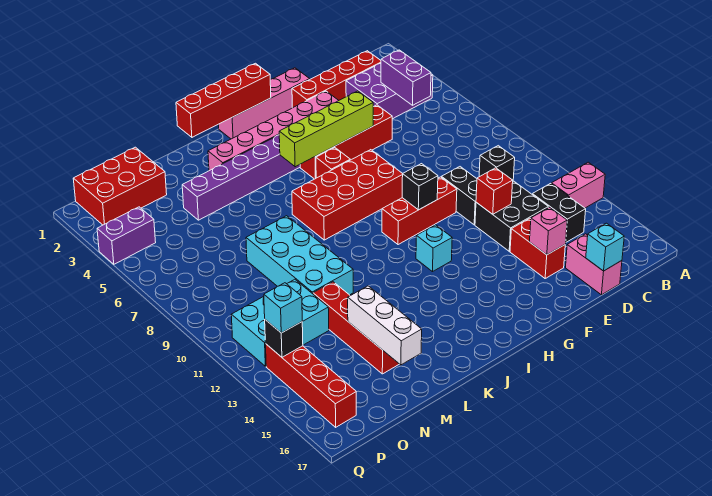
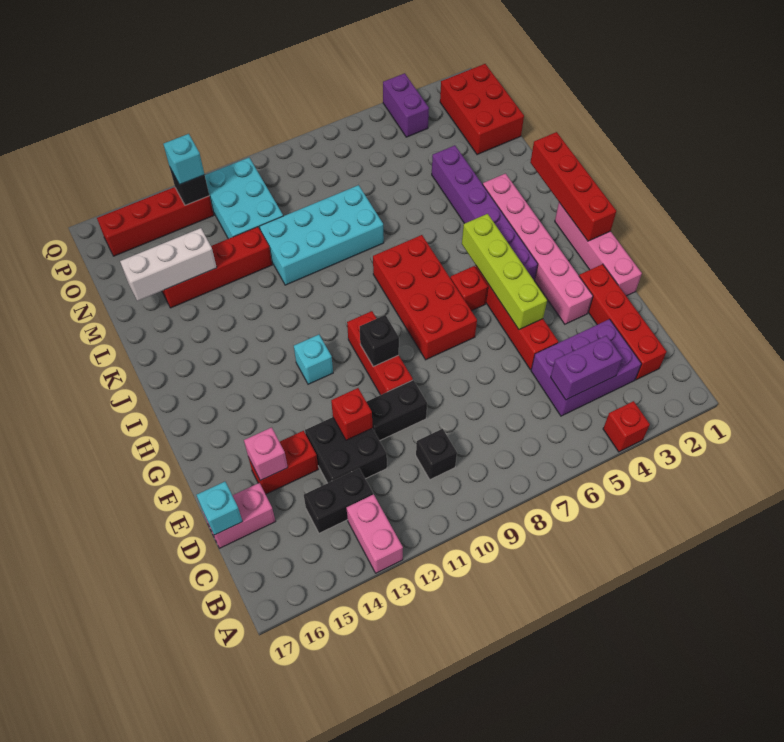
none -> red 1x1 brick [603,401,650,452]
purple 2x3 brick [346,63,433,119] -> purple 2x3 brick turned to [531,319,641,416]

